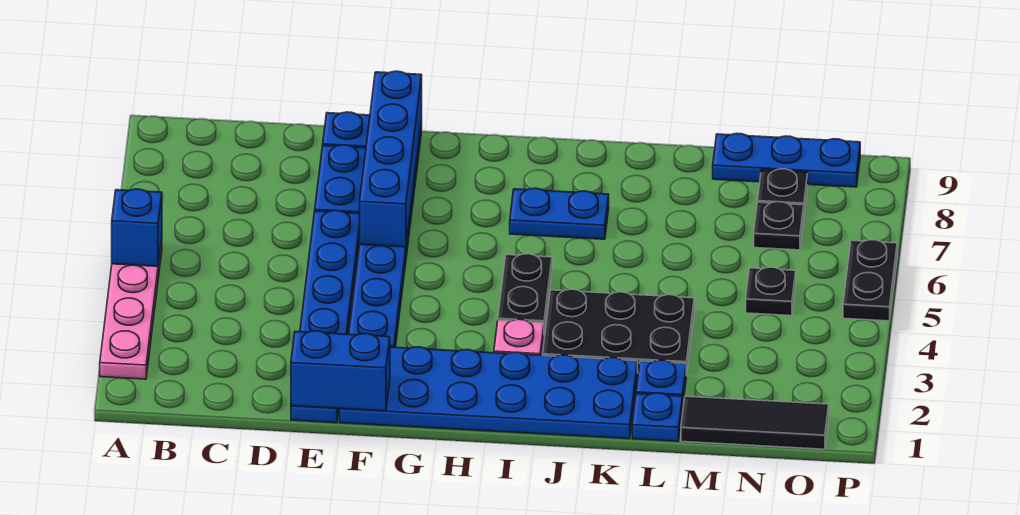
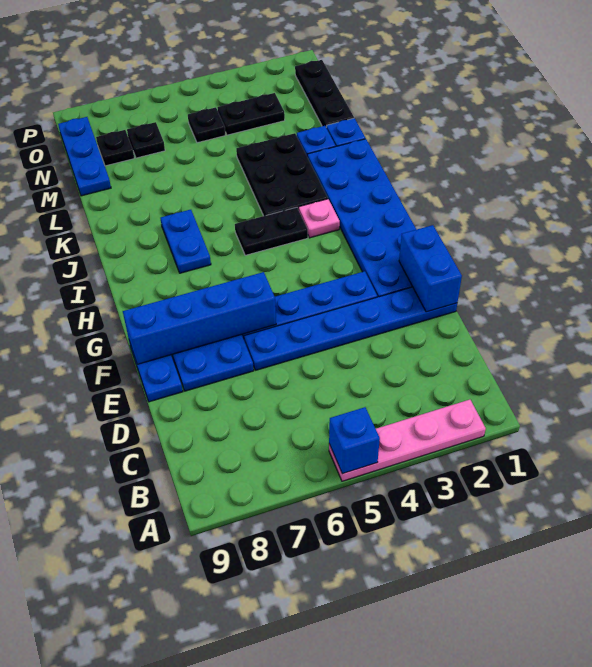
black 1x3 tile [681,396,829,449] -> black 1x3 plate [295,60,354,126]
black 1x2 plate [843,240,897,321] -> black 1x2 plate moved to [218,93,285,135]

